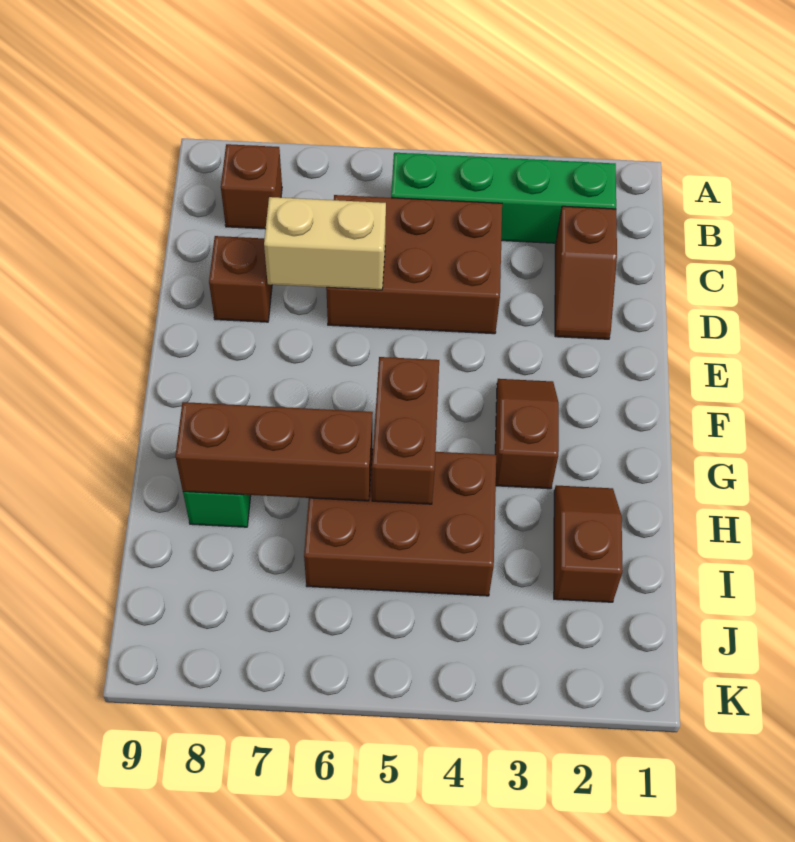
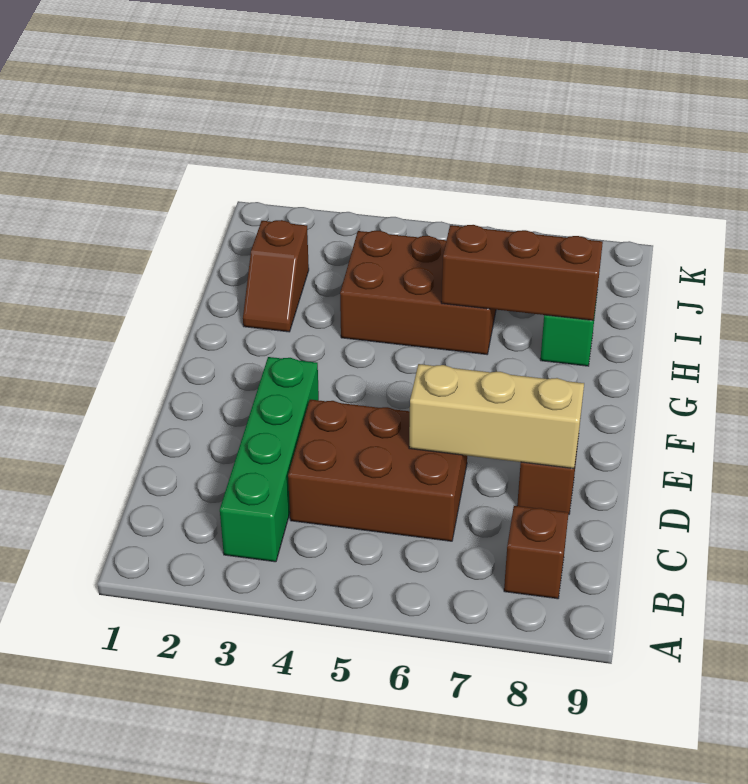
green 1x4 brick [391,153,616,243] -> green 1x4 brick turned to [220,357,319,562]
brown 1x2 slope [555,206,617,339] -> none
tan 1x2 brick [264,197,386,290] -> tan 1x3 brick [409,364,584,469]
brown 1x2 slope [495,379,559,489] -> none
brown 1x2 brick [372,357,439,504] -> none

